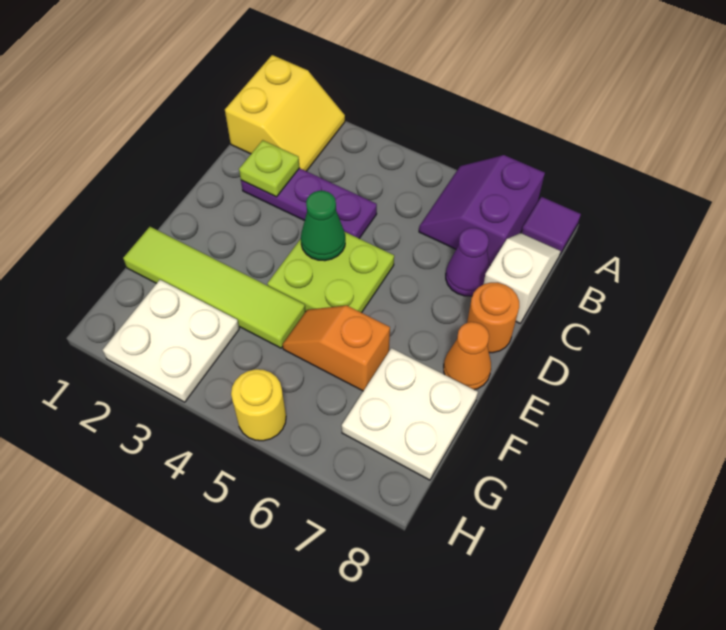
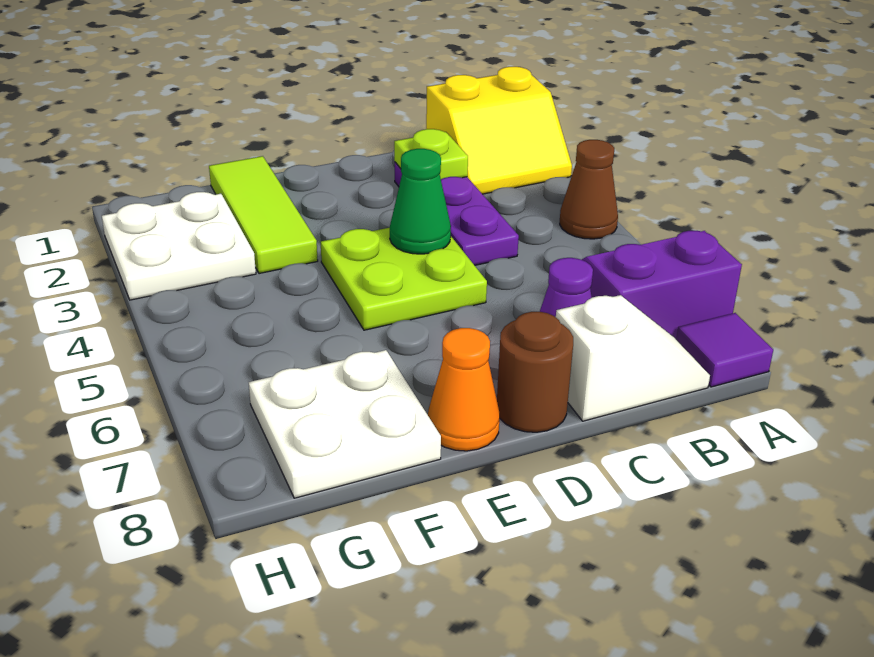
none -> brown 1x1 cone [560,140,618,239]
orange 1x1 round brick [467,283,519,353] -> brown 1x1 round brick [497,312,573,432]
lime 1x4 tile [123,227,305,348] -> lime 1x3 tile [209,156,318,274]
orange 1x2 slope [283,306,390,391] -> none
yellow 1x1 round brick [231,369,286,441] -> none

